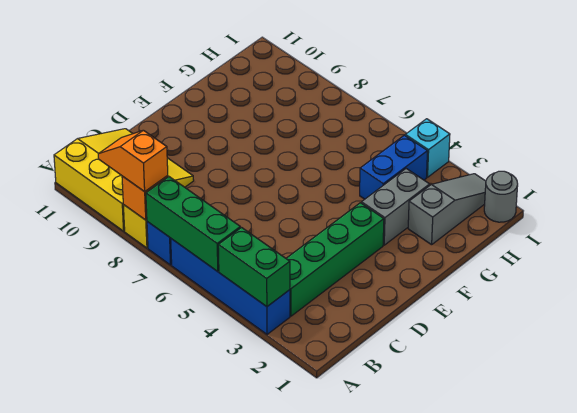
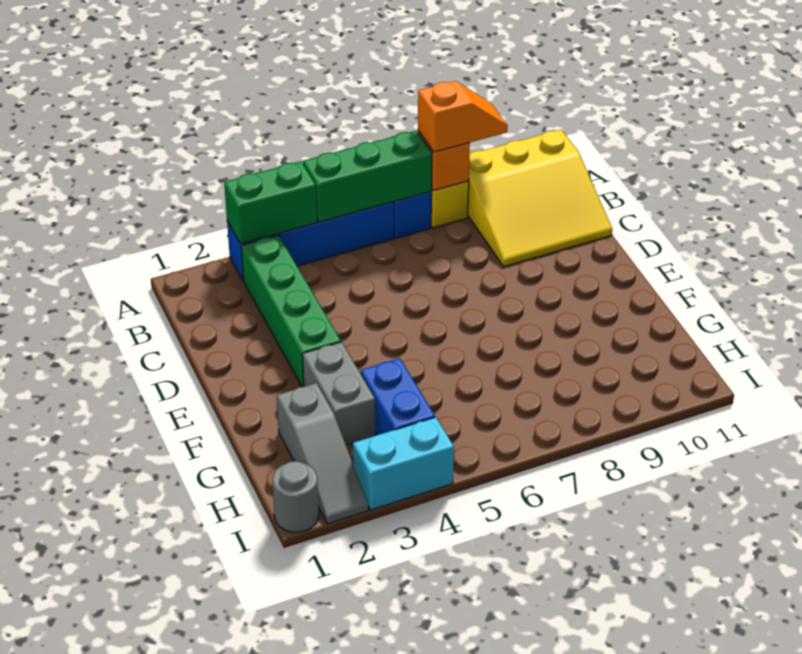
cyan 1x1 brick [405,119,450,177] -> cyan 1x2 brick [353,417,454,510]

